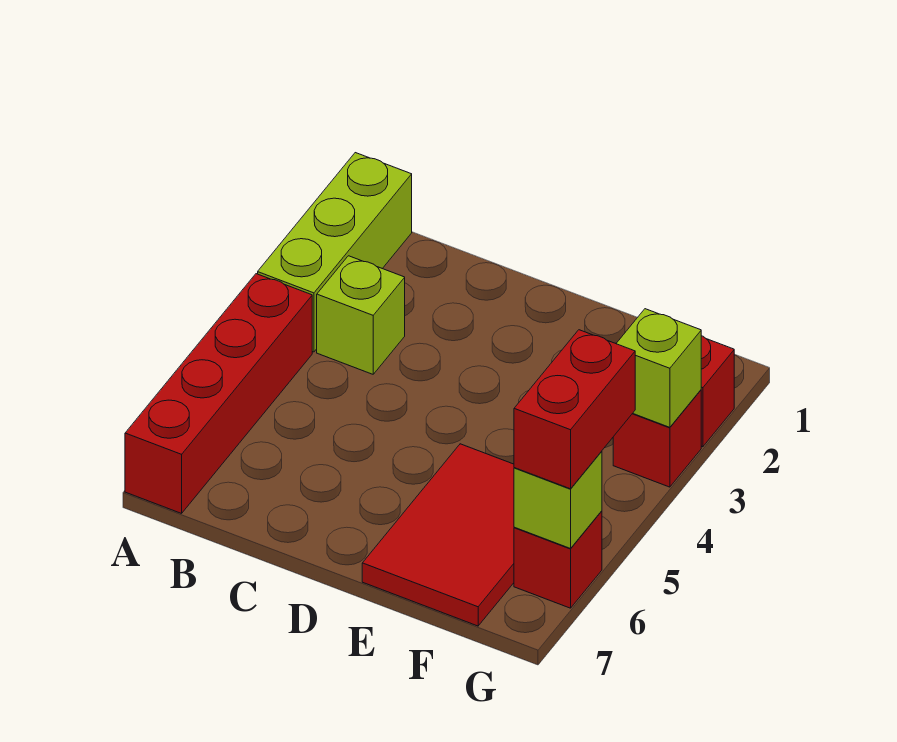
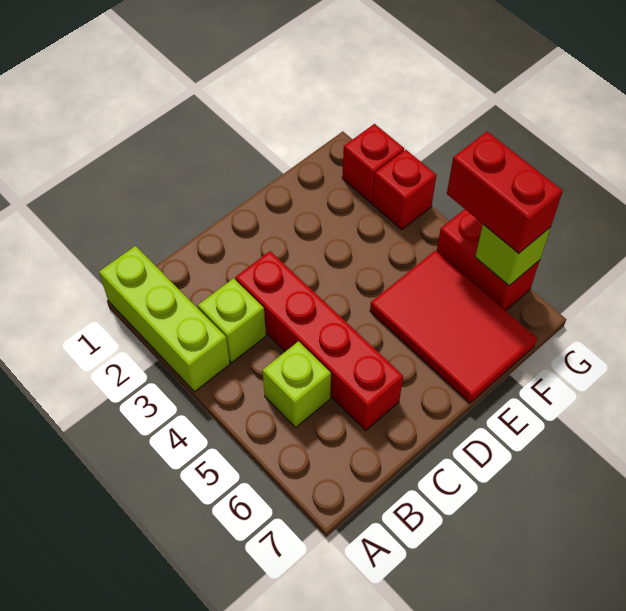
red 1x4 brick [125,274,312,513] -> red 1x4 brick moved to [235,251,403,430]
lime 1x1 brick [616,309,701,427] -> lime 1x1 brick moved to [262,341,331,427]
red 1x1 brick [514,511,602,608] -> red 1x2 brick [437,209,540,311]

